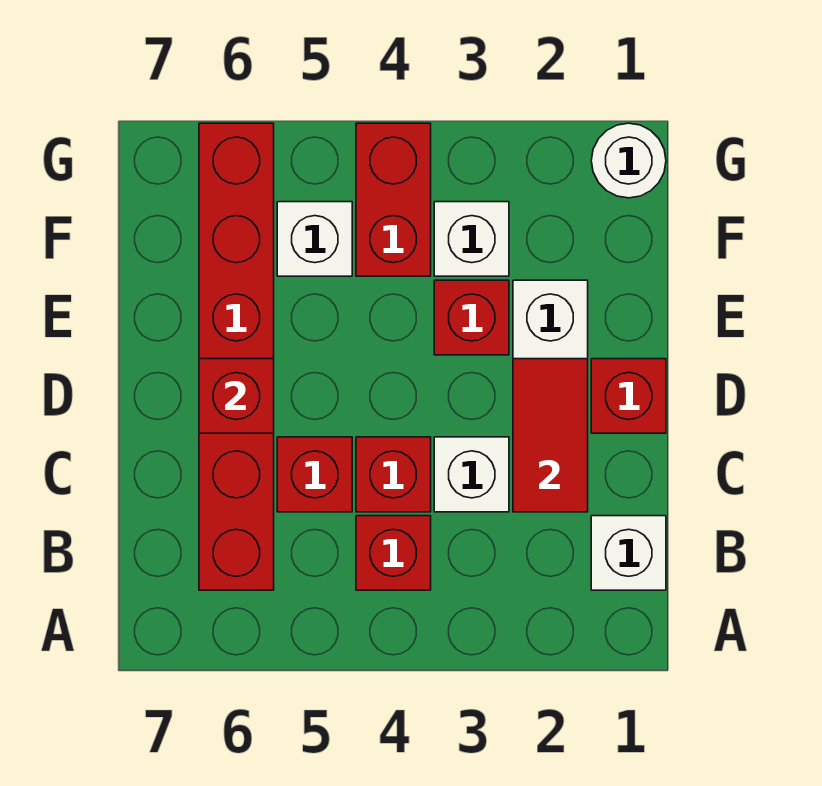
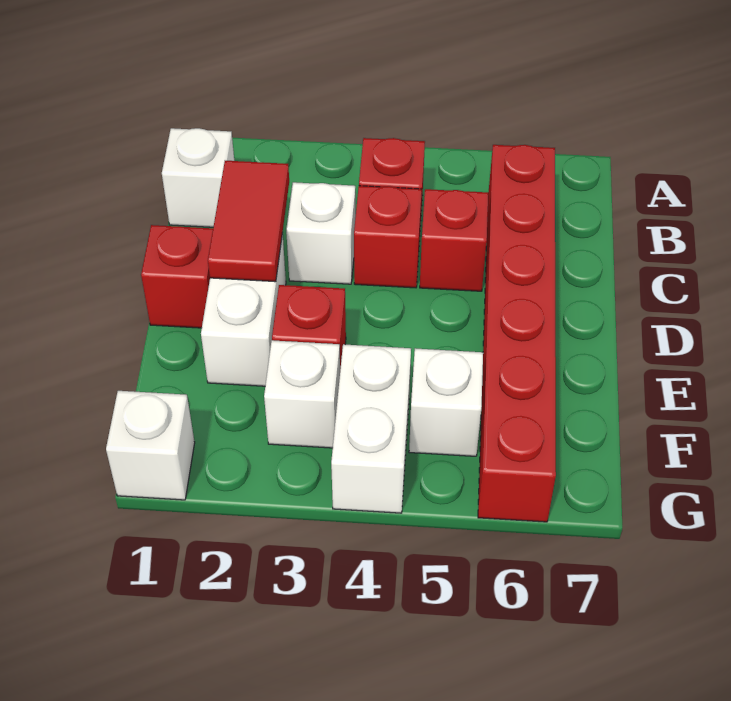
red 1x1 brick [199,359,274,433] -> none
red 1x2 brick [356,123,431,276] -> white 1x2 brick [331,344,411,513]
white 1x1 round brick [591,123,666,198] -> white 1x1 brick [106,391,195,500]

